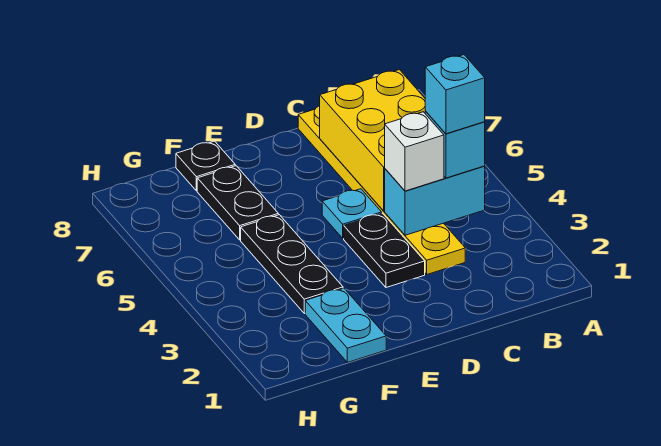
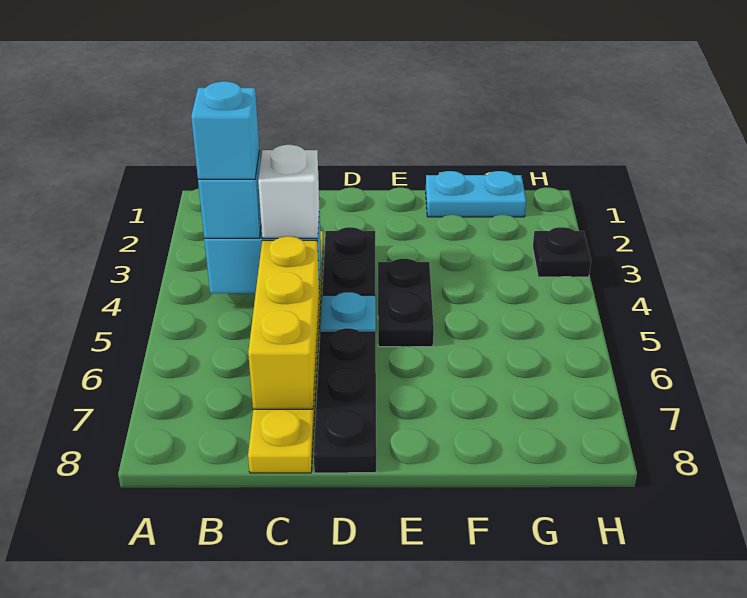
yellow 2x3 brick [320,70,425,211] -> yellow 1x3 brick [248,236,319,409]
cyan 1x2 plate [305,288,386,362] -> cyan 1x2 plate turned to [426,171,526,217]
black 1x3 plate [241,215,343,313] -> black 1x3 plate moved to [314,328,376,473]
black 1x2 plate [197,166,278,240] -> black 1x2 plate moved to [378,259,434,347]
black 1x1 plate [176,141,235,191] -> black 1x1 plate moved to [533,227,591,277]

